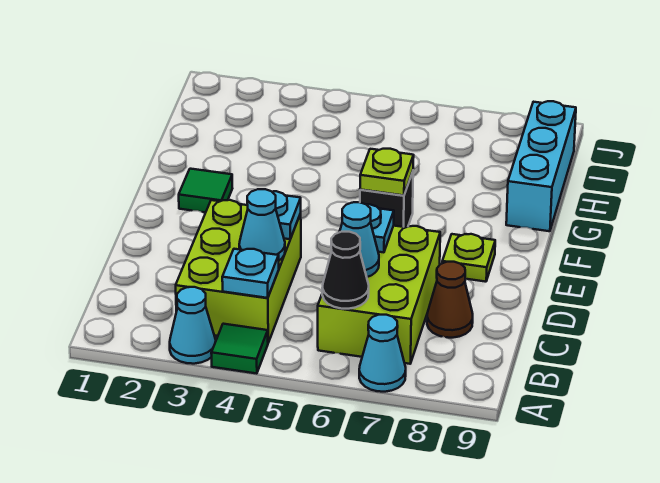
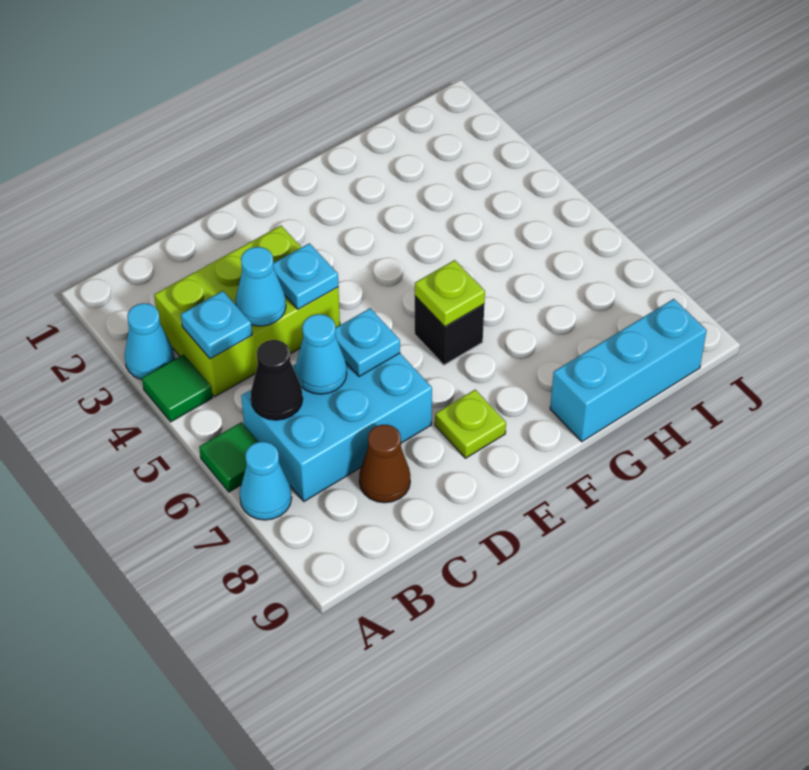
lime 2x3 brick [318,226,440,364] -> cyan 2x3 brick [241,353,432,501]
green 1x1 tile [179,169,232,212] -> green 1x1 tile moved to [199,422,258,492]

